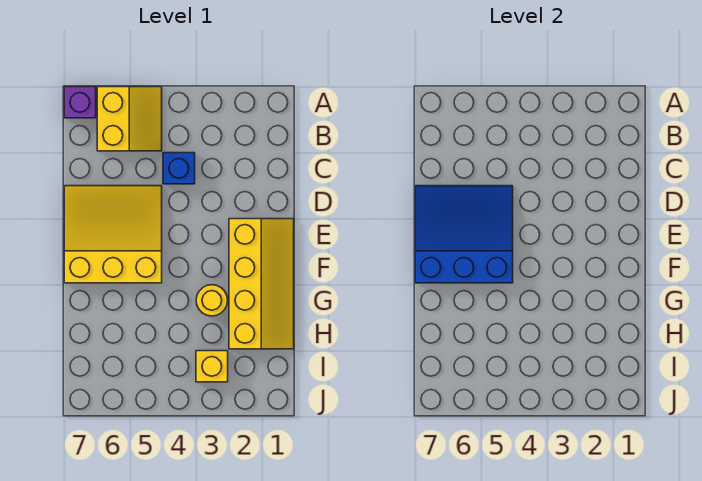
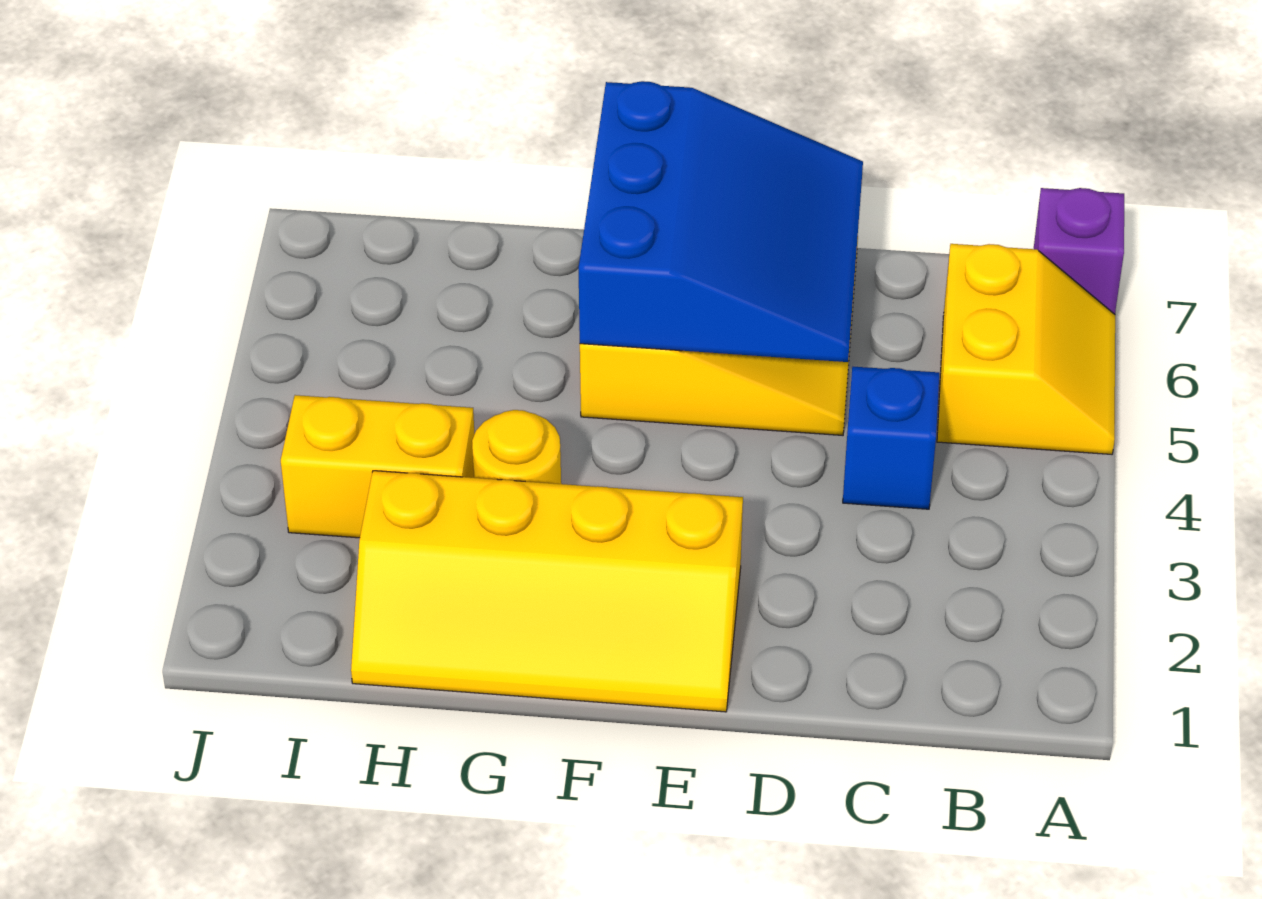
yellow 2x2 slope [97,87,162,151] -> yellow 2x2 slope turned to [937,244,1115,454]
yellow 1x1 brick [196,351,228,382] -> yellow 1x2 brick [281,395,475,538]

